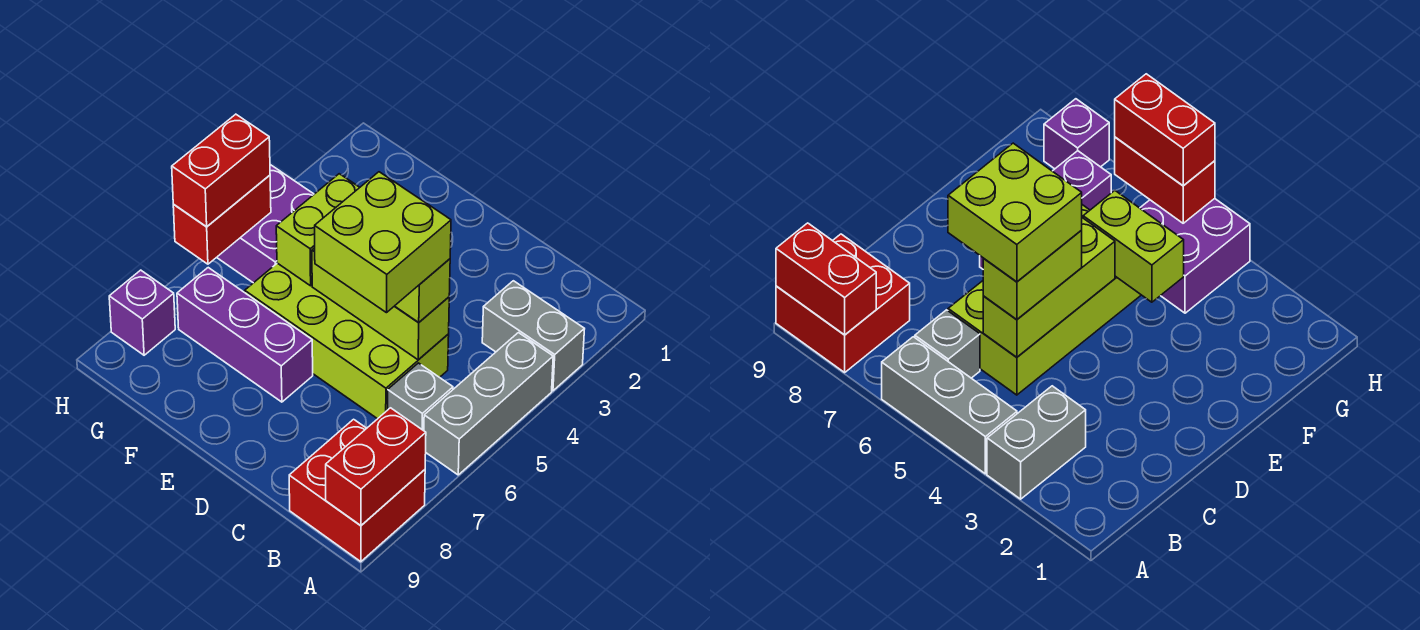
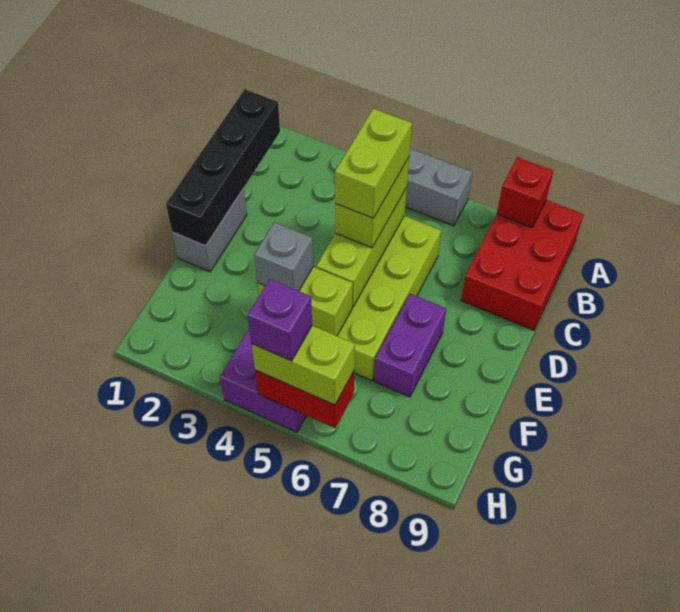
grey 1x2 brick [482,281,584,391] -> grey 1x2 brick moved to [172,189,247,272]
red 2x2 brick [289,419,425,562] -> red 2x3 brick [461,200,584,330]
red 1x2 brick [326,408,426,525] -> red 1x1 brick [497,157,553,228]
none -> black 1x4 brick [166,89,280,246]
grey 1x1 brick [388,363,453,431] -> grey 1x1 brick moved to [254,222,313,291]
lime 2x2 brick [315,172,451,313] -> lime 1x2 brick [335,108,412,218]
purple 1x3 brick [177,268,313,402] -> purple 1x2 brick [374,294,446,397]
red 1x2 brick [172,114,270,227] -> lime 1x2 brick [251,326,355,405]
purple 1x1 brick [109,270,175,355] -> purple 1x1 brick moved to [248,279,312,361]

